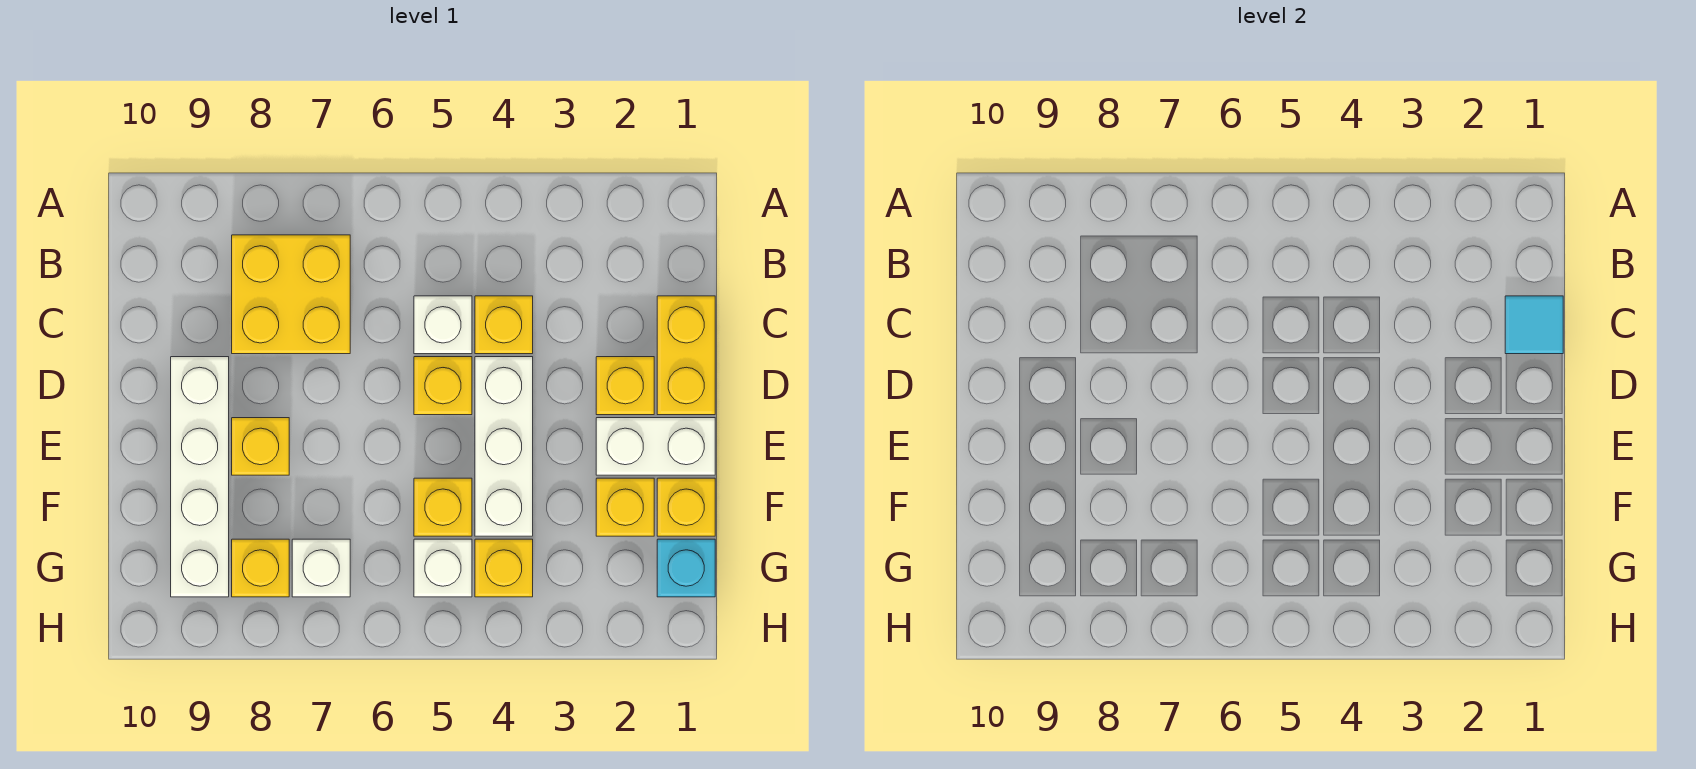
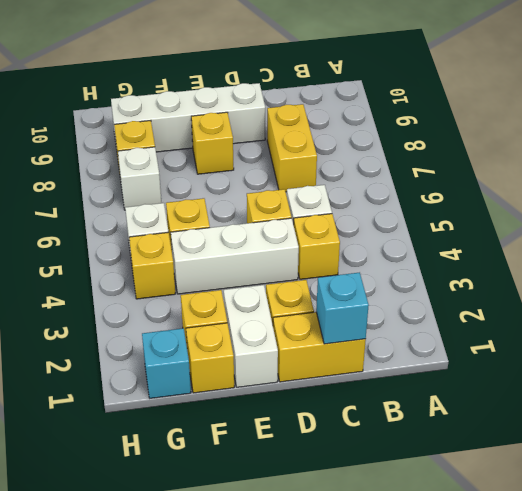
yellow 2x2 brick [232,235,350,354] -> yellow 1x2 brick [267,104,317,192]
cyan 1x1 tile [1505,296,1563,354] -> cyan 1x1 brick [316,272,369,344]

